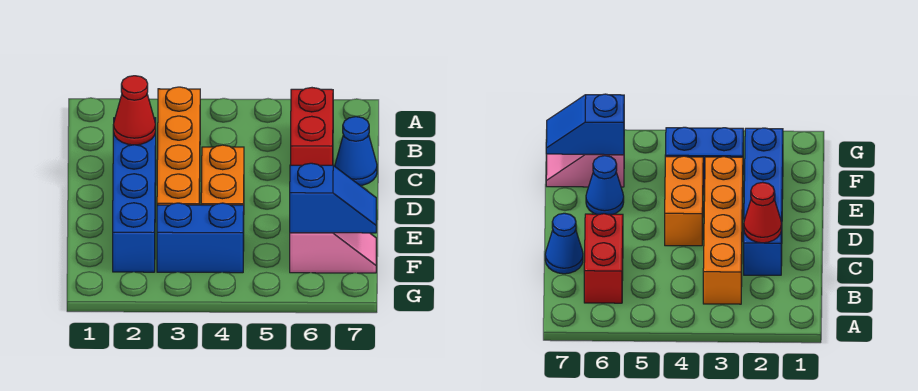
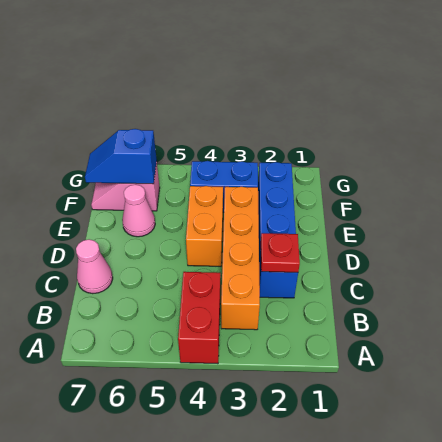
red 1x2 brick [291,88,333,165] -> red 1x2 brick moved to [178,272,220,364]
red 1x1 cone [113,76,156,145] -> red 1x1 plate [261,233,300,272]
blue 1x1 cone [335,117,377,186] -> pink 1x1 cone [76,239,113,294]
blue 1x1 cone [586,156,624,214] -> pink 1x1 cone [122,185,155,237]

